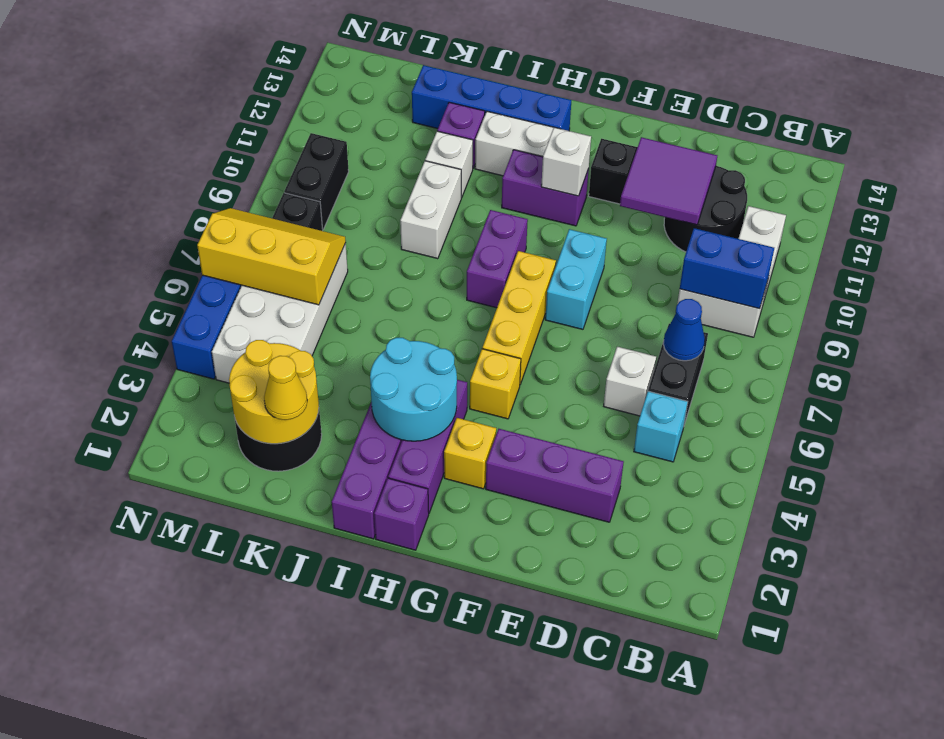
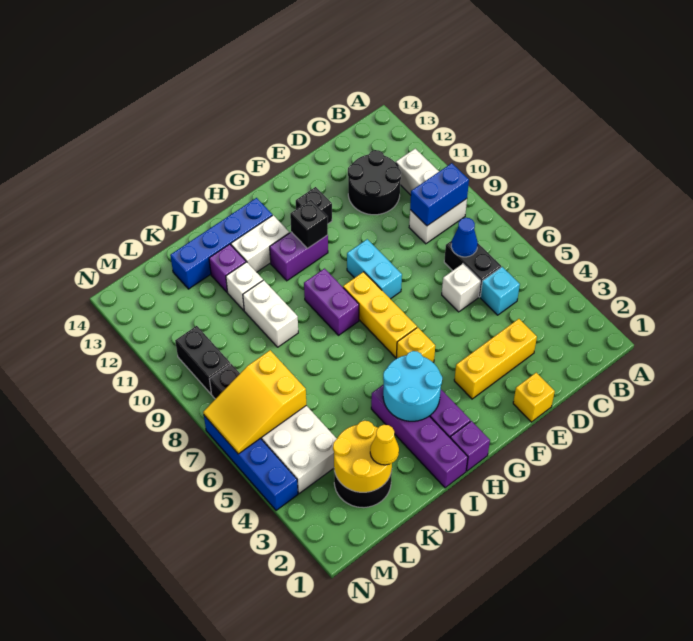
purple 1x3 brick [486,429,624,522] -> yellow 1x3 brick [454,319,537,399]
purple 2x2 tile [620,137,717,225] -> none
yellow 1x1 brick [444,418,496,489] -> yellow 1x1 brick moved to [513,373,555,422]
white 1x1 brick [541,127,591,196] -> black 1x1 brick [290,200,328,249]
yellow 2x3 slope [197,208,346,305] -> yellow 2x3 slope turned to [203,350,306,454]

